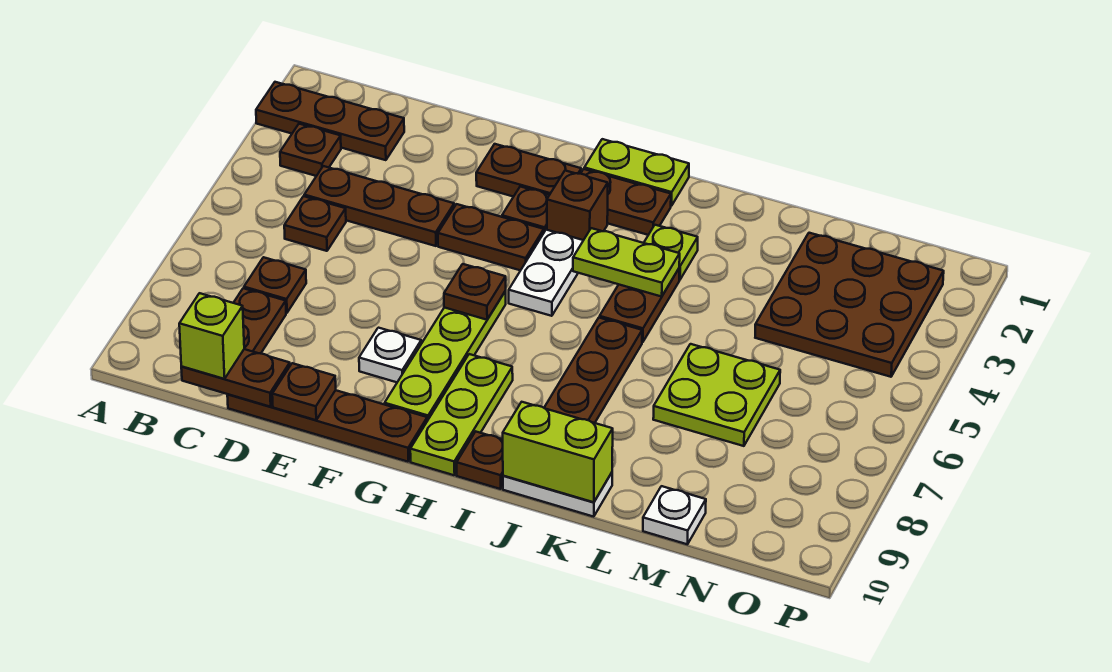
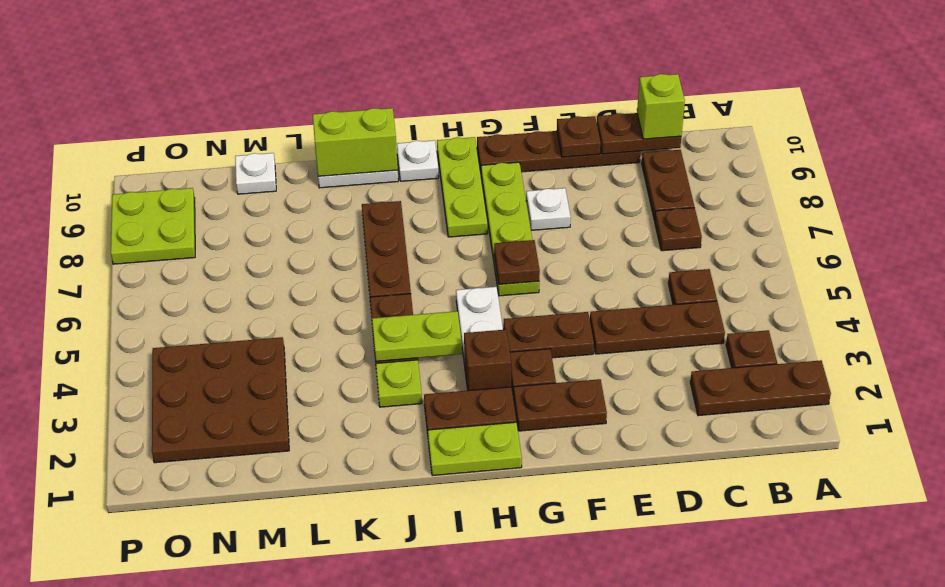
brown 1x1 plate [457,432,503,489] -> white 1x1 plate [397,140,439,181]
lime 2x2 plate [653,344,780,446] -> lime 2x2 plate moved to [111,188,195,264]

